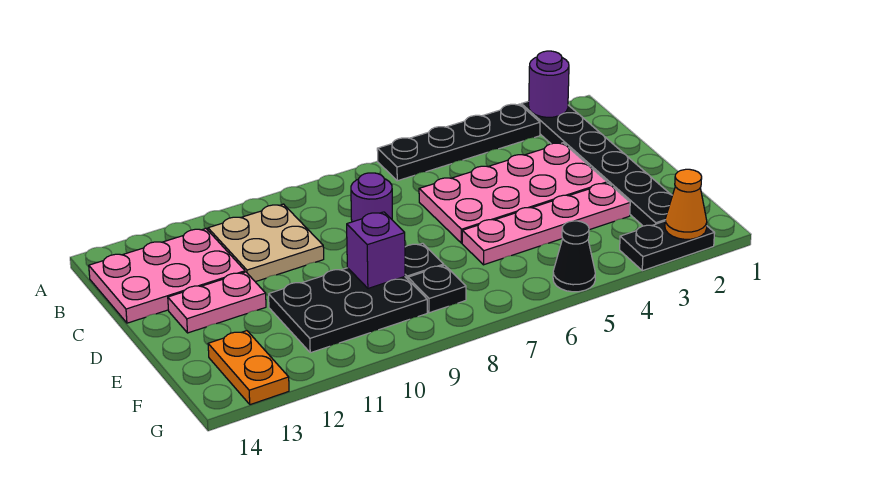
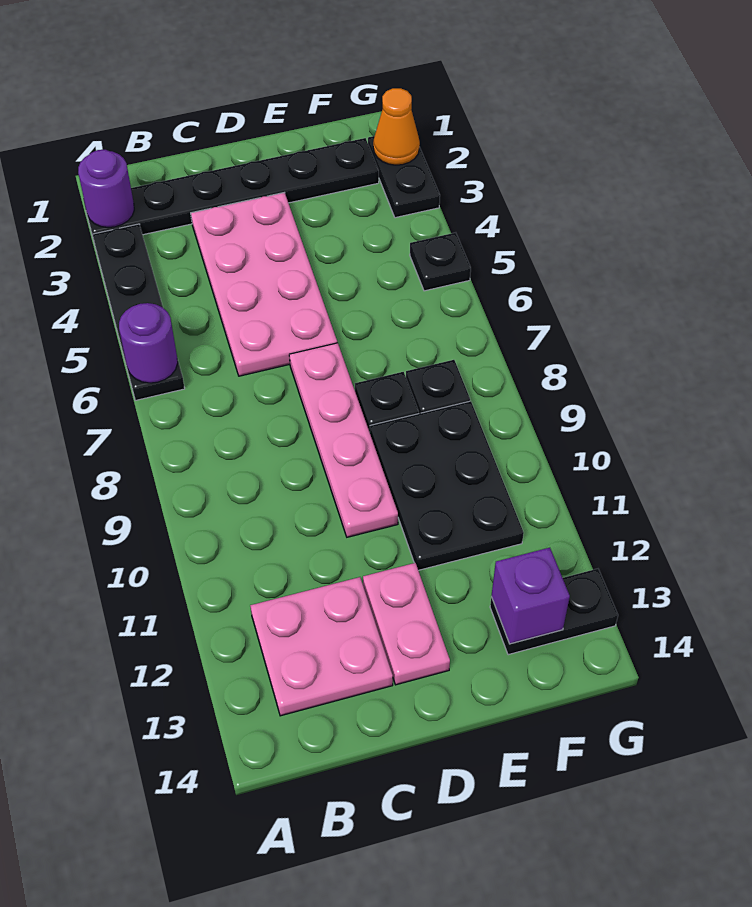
tan 2x2 plate [208,204,324,282] -> none
pink 2x3 plate [89,228,245,323] -> pink 2x2 plate [250,577,393,716]
purple 1x1 round brick [351,173,392,222] -> purple 1x1 round brick moved to [119,303,178,383]
pink 1x4 plate [462,183,630,265] -> pink 1x4 plate moved to [289,343,398,537]
purple 1x1 brick [347,212,405,288] -> purple 1x1 brick moved to [491,548,570,644]
orange 1x2 plate [208,331,289,405] -> black 1x2 plate [490,569,618,655]
black 1x1 cone [553,221,595,292] -> black 1x1 plate [410,233,471,291]

